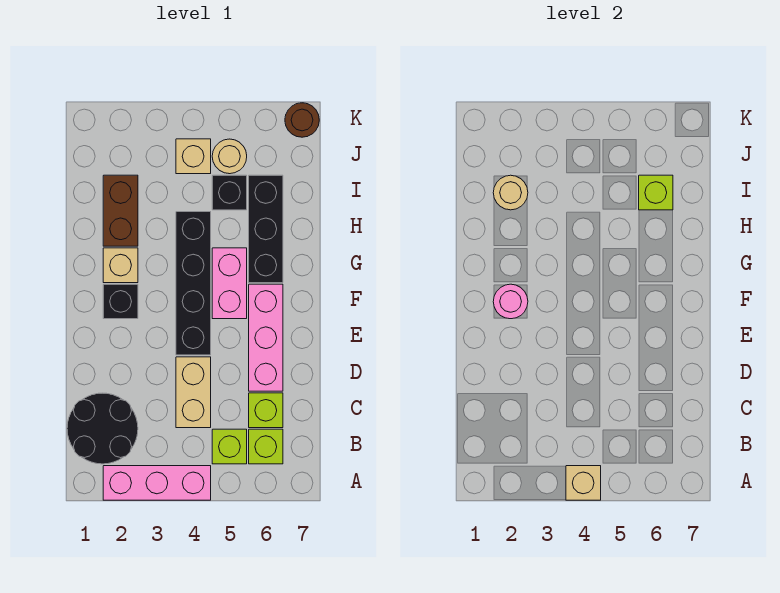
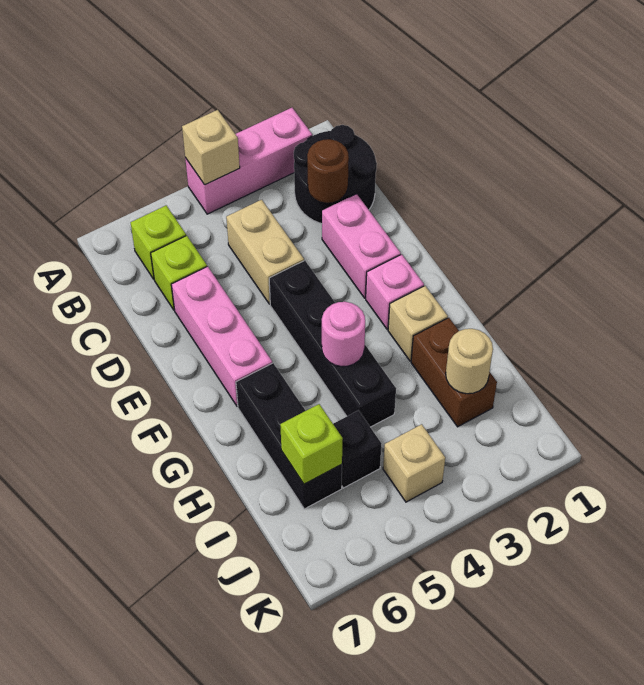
lime 1x1 brick [212,429,247,464] -> none
black 1x1 brick [103,284,138,319] -> pink 1x1 brick [366,254,424,329]
pink 1x1 round brick [493,284,528,319] -> pink 1x1 round brick moved to [322,302,365,367]
pink 1x2 brick [212,248,247,319] -> pink 1x2 brick moved to [322,194,401,298]
tan 1x1 round brick [212,139,247,174] -> none
brown 1x1 round brick [285,103,319,137] -> brown 1x1 round brick moved to [307,139,349,203]

